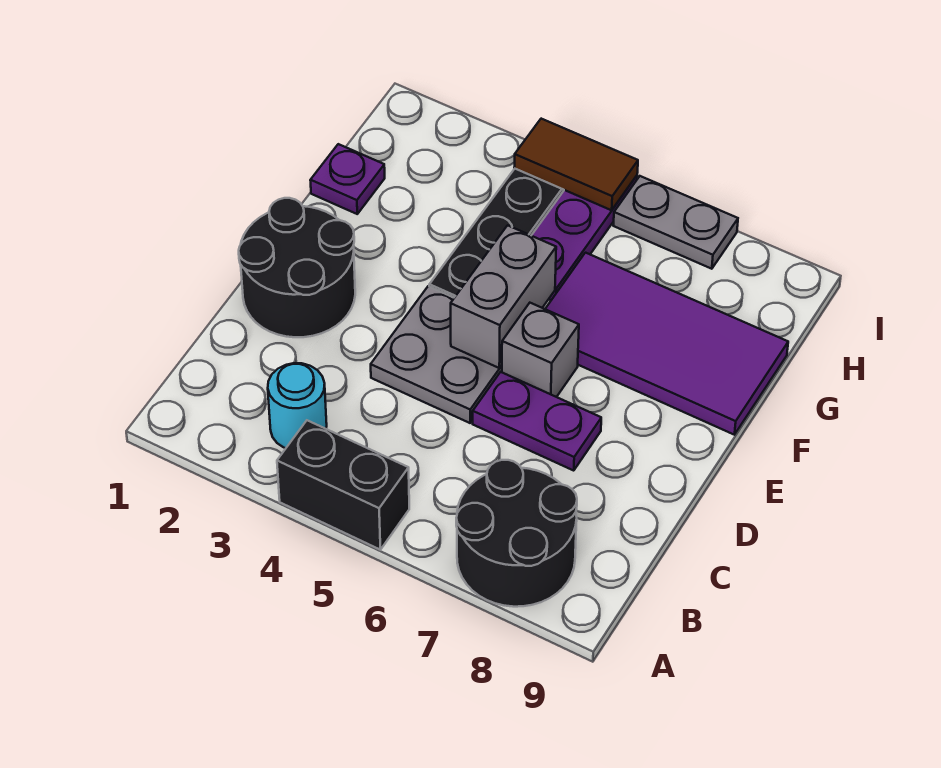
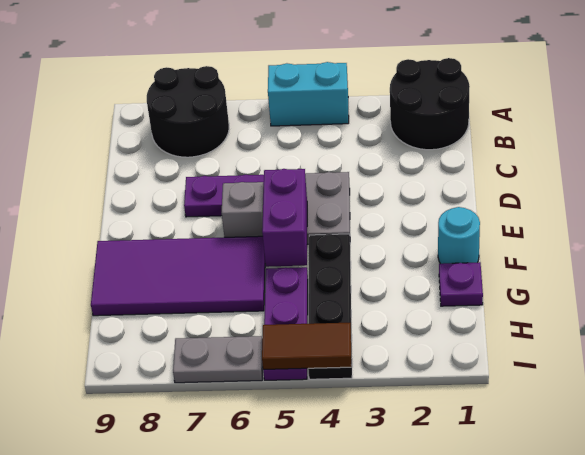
black 1x2 brick [277,420,409,550] -> cyan 1x2 brick [268,62,349,126]
cyan 1x1 round brick [268,363,327,448] -> cyan 1x1 round brick moved to [438,207,480,264]
black 2x2 round brick [239,198,355,337] -> black 2x2 round brick moved to [390,58,470,150]
grey 1x2 brick [451,225,556,368] -> purple 1x2 brick [262,169,307,267]

